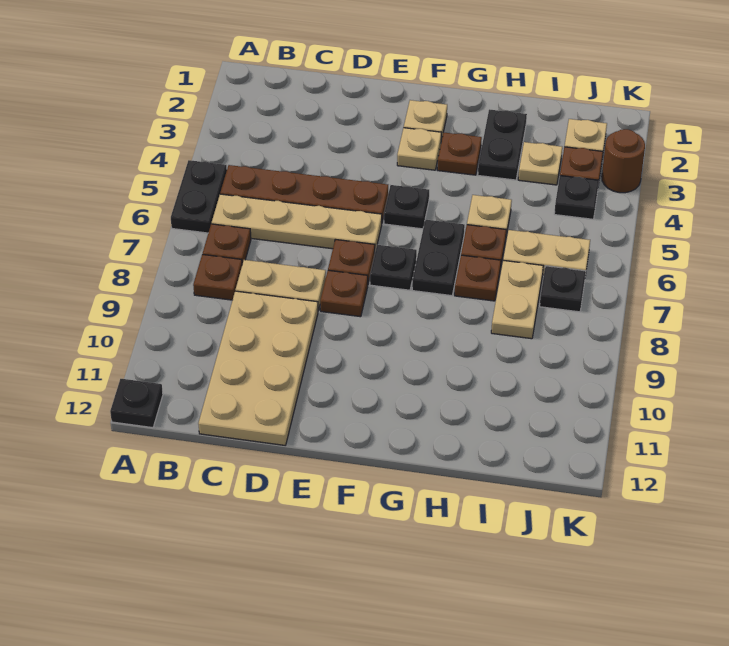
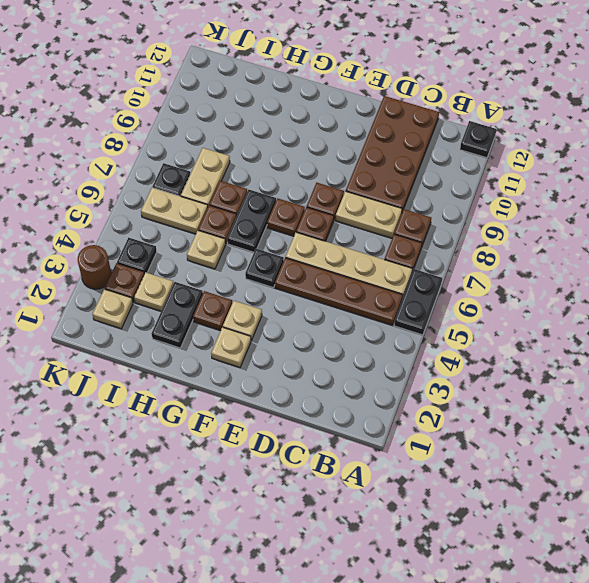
tan 2x4 plate [198,291,318,445] -> brown 2x4 plate [346,96,439,211]
black 1x1 plate [370,245,417,290] -> brown 1x1 plate [267,198,305,236]

